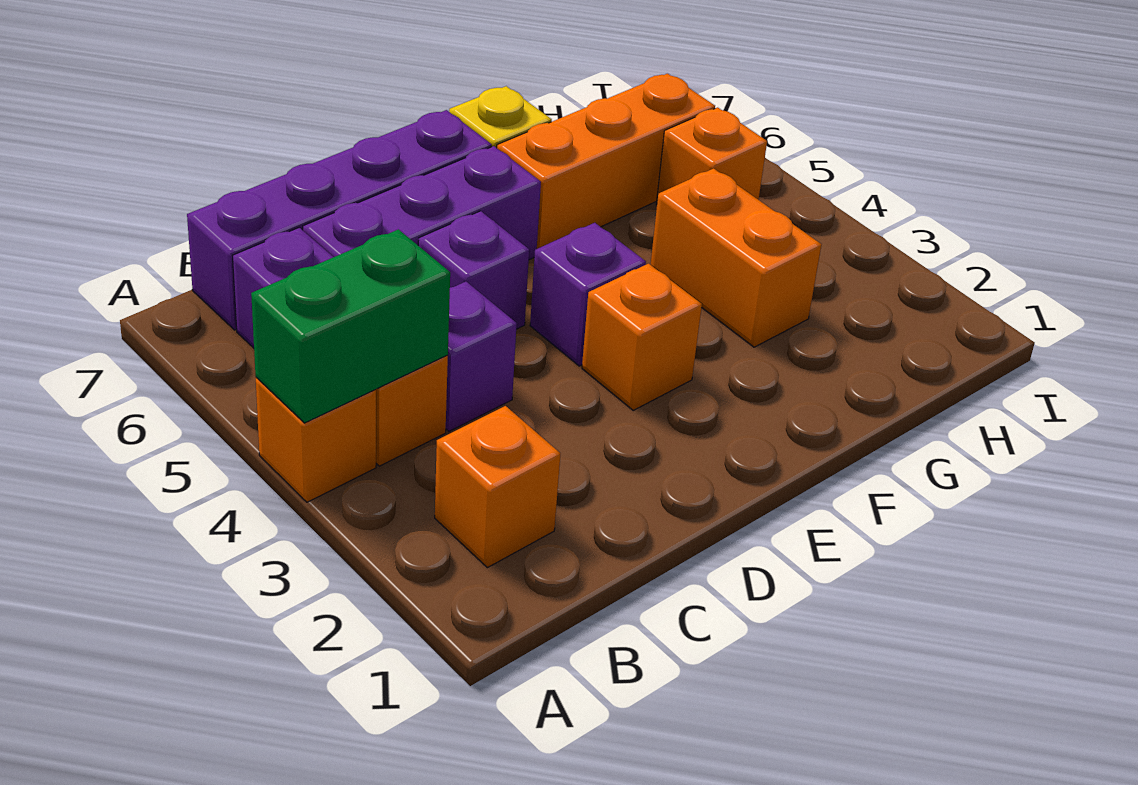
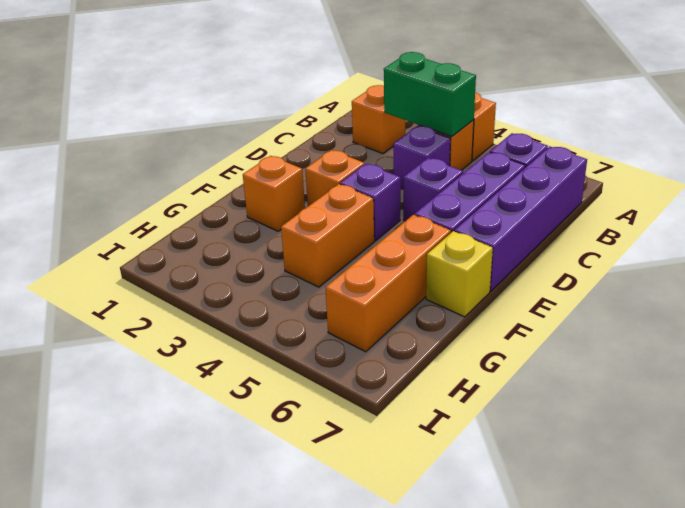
green 1x2 brick [251,229,450,423] -> green 1x2 brick turned to [384,52,476,137]
orange 1x2 brick [651,168,821,347] -> orange 1x2 brick turned to [281,184,374,287]
orange 1x1 brick [657,107,767,201] -> orange 1x1 brick moved to [243,156,305,231]

